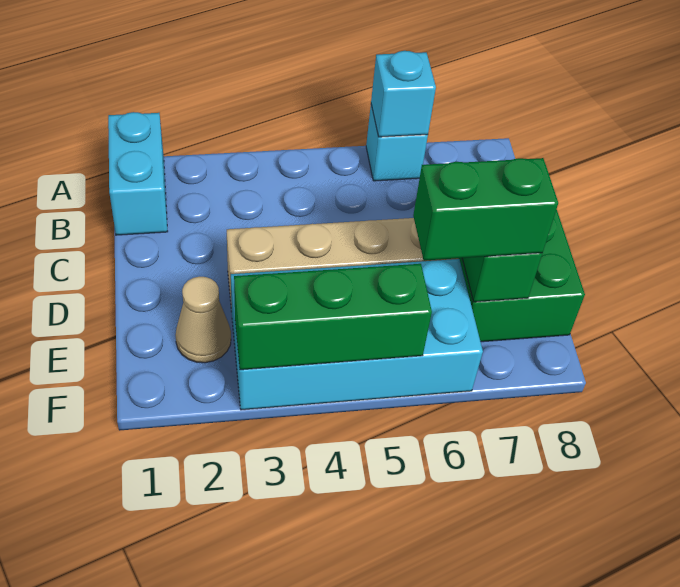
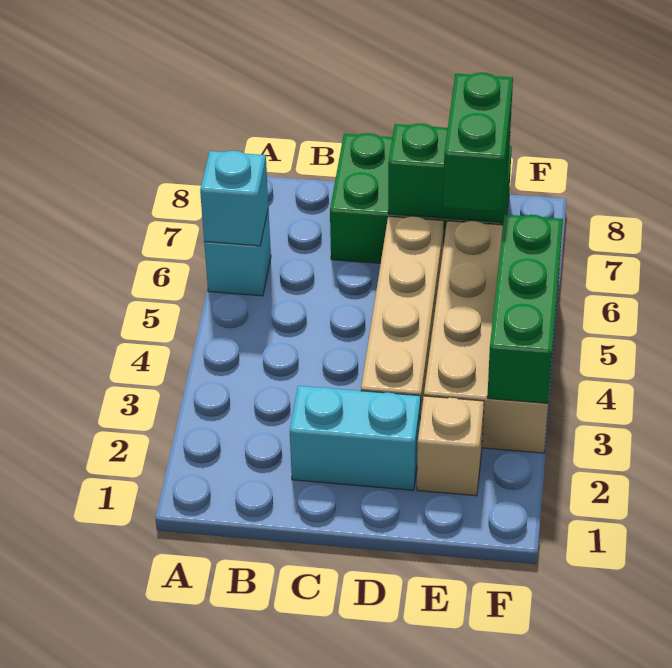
cyan 1x2 brick [108,112,168,235] -> cyan 1x2 brick moved to [290,386,421,490]
tan 1x1 cone [175,277,231,363] -> tan 1x1 brick [417,396,484,496]
cyan 2x4 brick [231,259,483,410] -> tan 2x4 brick [424,221,562,453]

